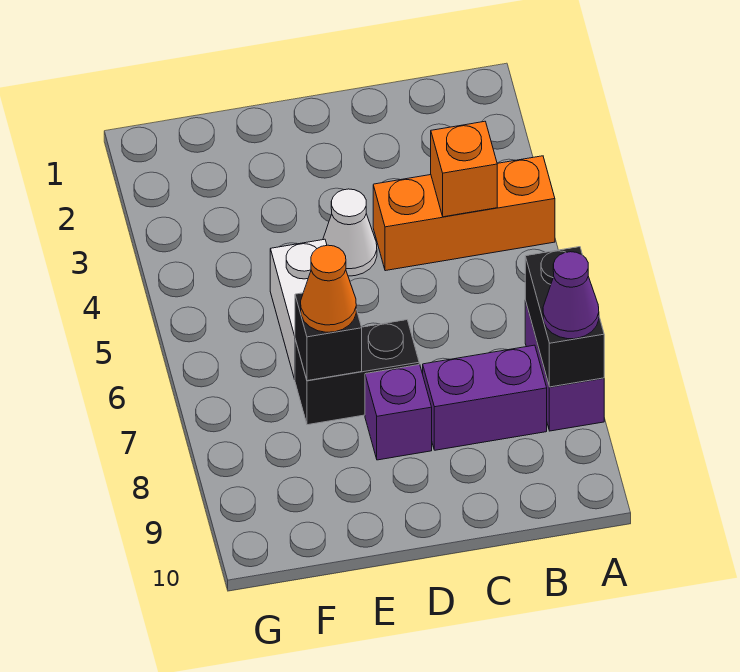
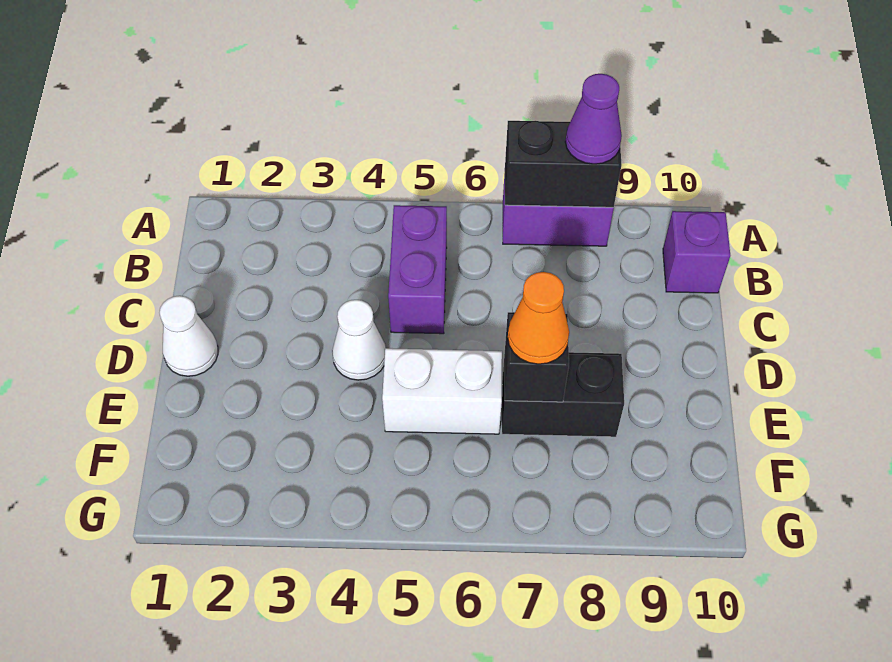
orange 1x3 brick [373,156,555,271] -> none
orange 1x1 brick [431,121,497,217] -> none
purple 1x2 brick [423,345,547,450] -> purple 1x2 brick moved to [388,205,447,334]
none -> white 1x1 cone [160,296,218,376]
black 1x2 brick [295,320,419,425] -> black 1x2 brick turned to [502,352,624,437]
purple 1x1 brick [365,364,432,460] -> purple 1x1 brick moved to [663,211,730,293]

